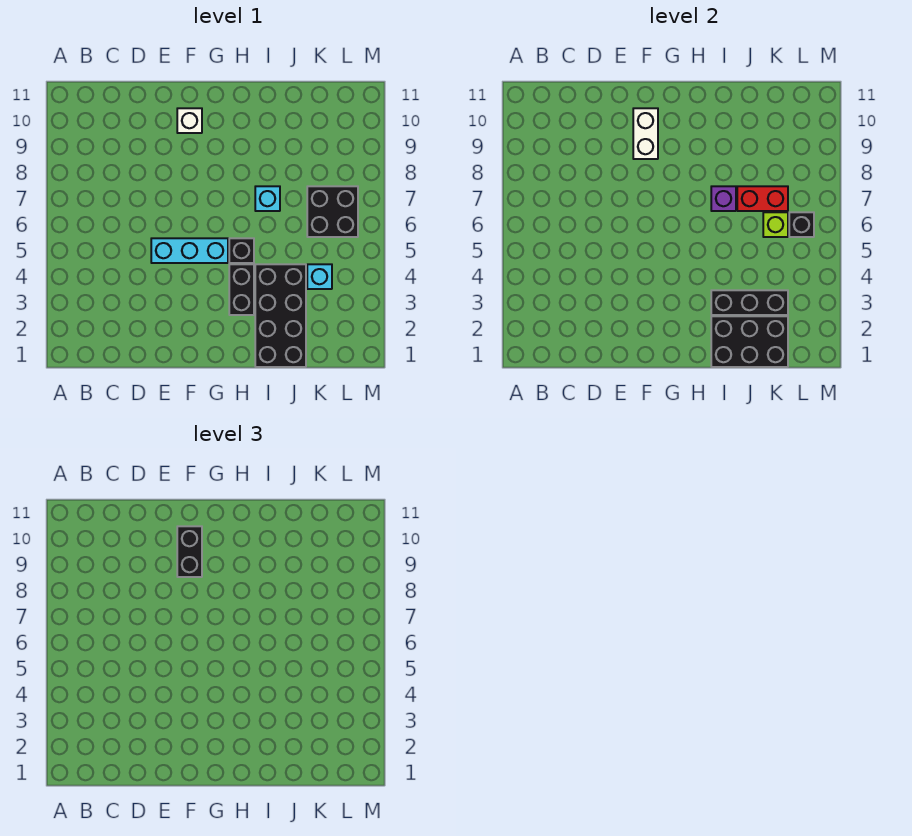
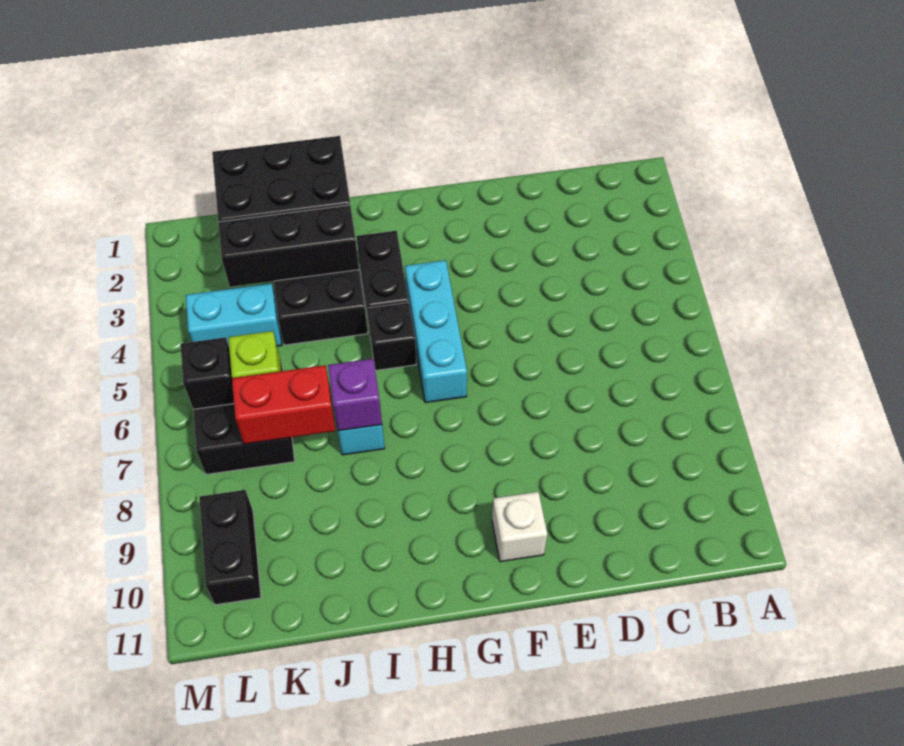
cyan 1x3 brick [151,238,228,263] -> cyan 1x3 brick turned to [405,260,467,403]
white 1x2 brick [633,108,658,159] -> none
black 1x2 brick [177,526,202,577] -> black 1x2 brick moved to [200,490,261,605]
cyan 1x1 brick [307,264,332,289] -> cyan 1x2 brick [186,283,282,346]

